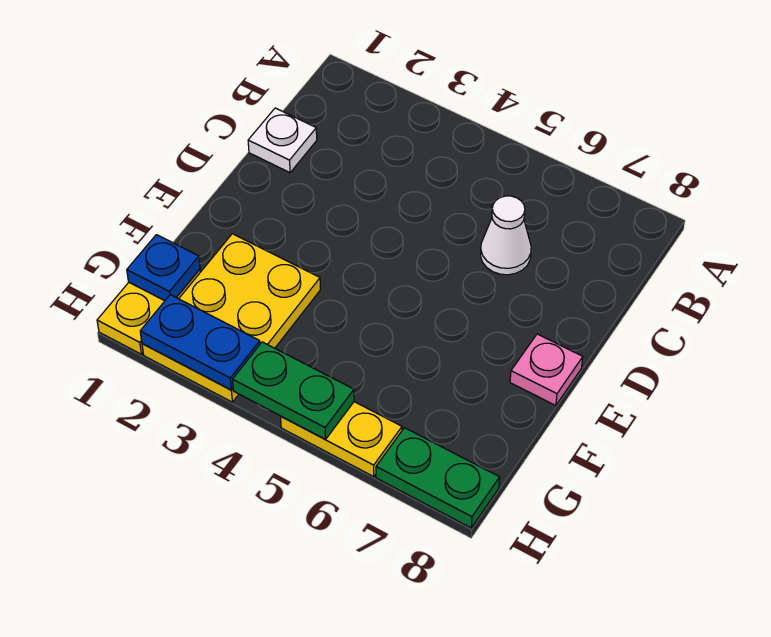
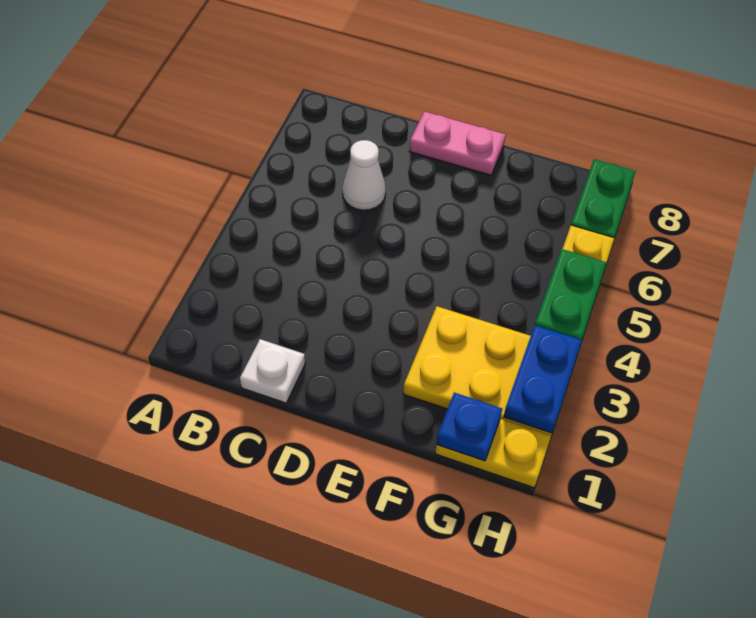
pink 1x1 plate [510,334,583,406] -> pink 1x2 plate [409,111,505,175]

